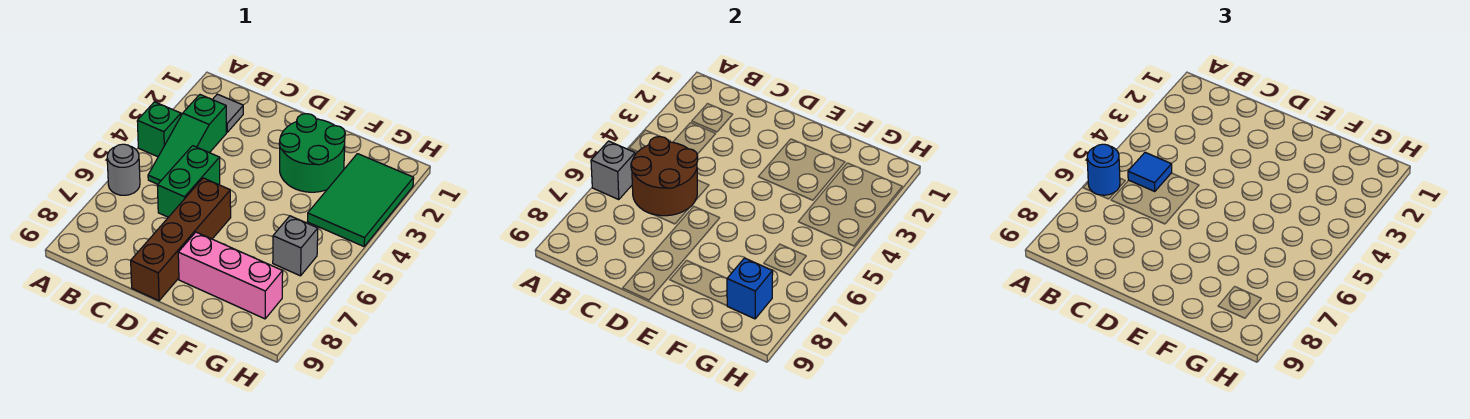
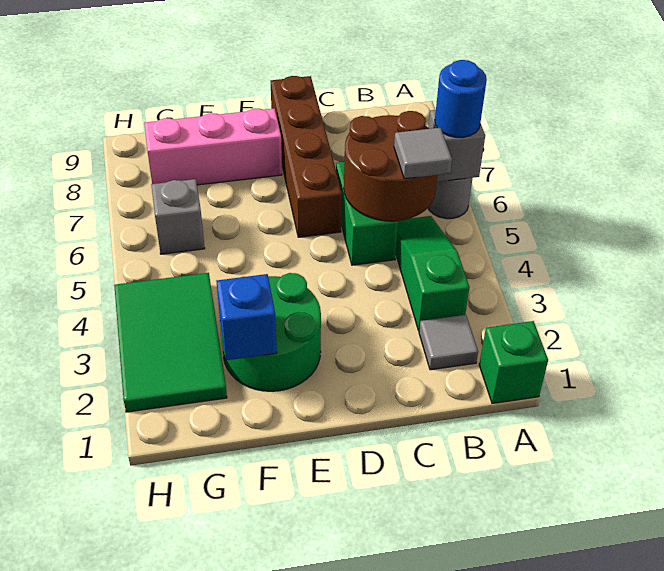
green 1x1 brick [137,102,181,157] -> green 1x1 brick moved to [479,321,548,403]
blue 1x1 tile [1128,152,1172,192] -> grey 1x1 tile [394,128,452,179]
blue 1x1 brick [727,258,773,319] -> blue 1x1 brick moved to [217,274,277,360]

